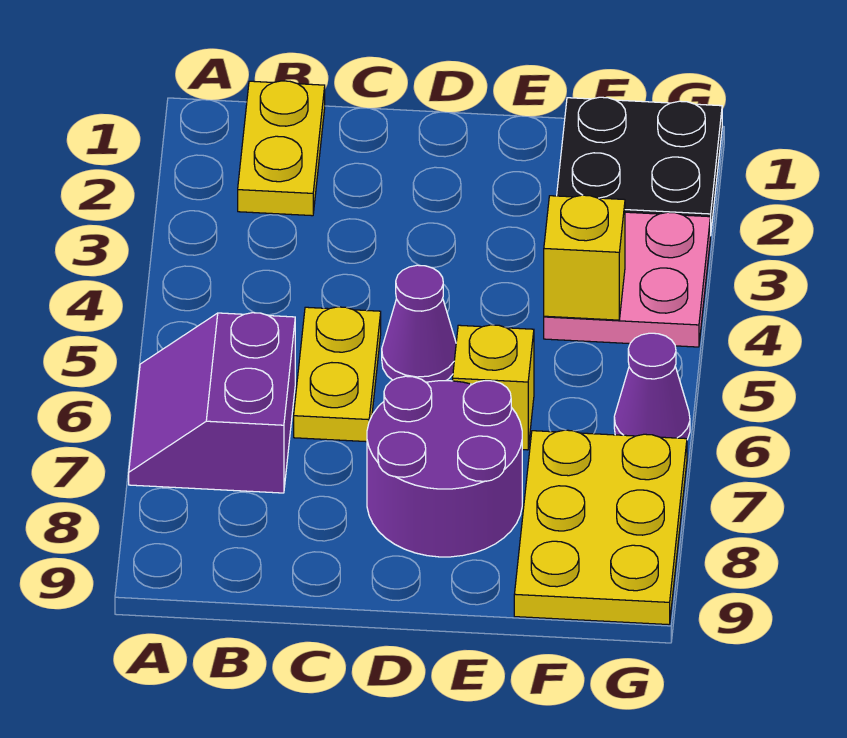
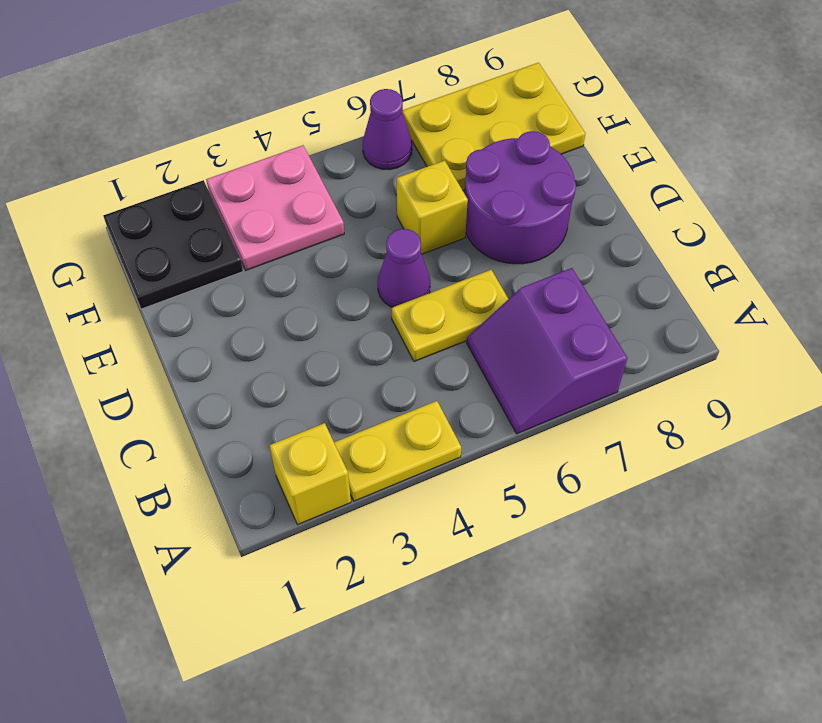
purple 2x2 slope [129,313,295,493] -> purple 2x2 slope turned to [467,268,627,434]
yellow 1x2 plate [238,81,325,216] -> yellow 1x2 plate moved to [334,401,461,501]
yellow 1x1 brick [544,195,625,320] -> yellow 1x1 brick moved to [269,423,351,525]

